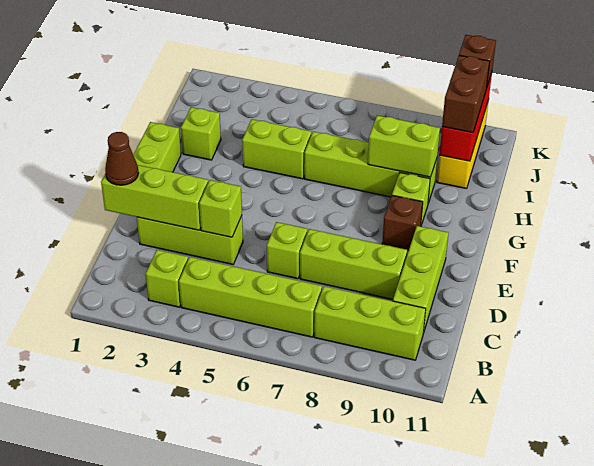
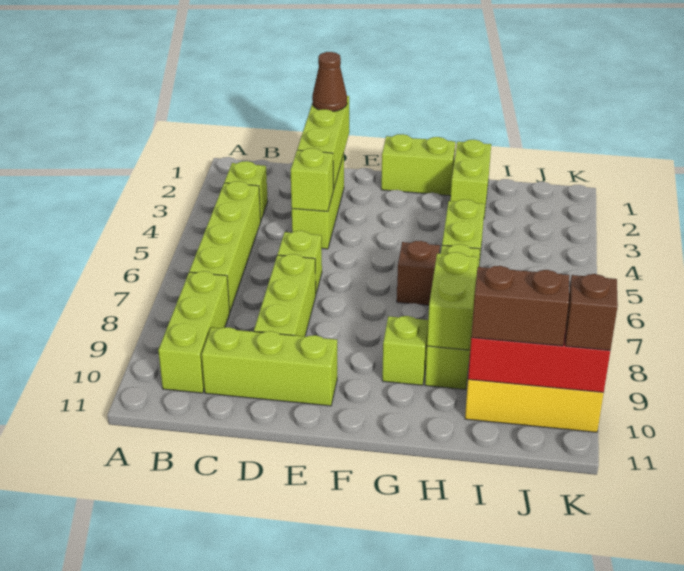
brown 1x1 brick [382,195,423,250] -> brown 1x1 brick moved to [397,241,440,305]
lime 1x1 brick [181,107,221,160] -> lime 1x2 brick [450,140,491,217]

